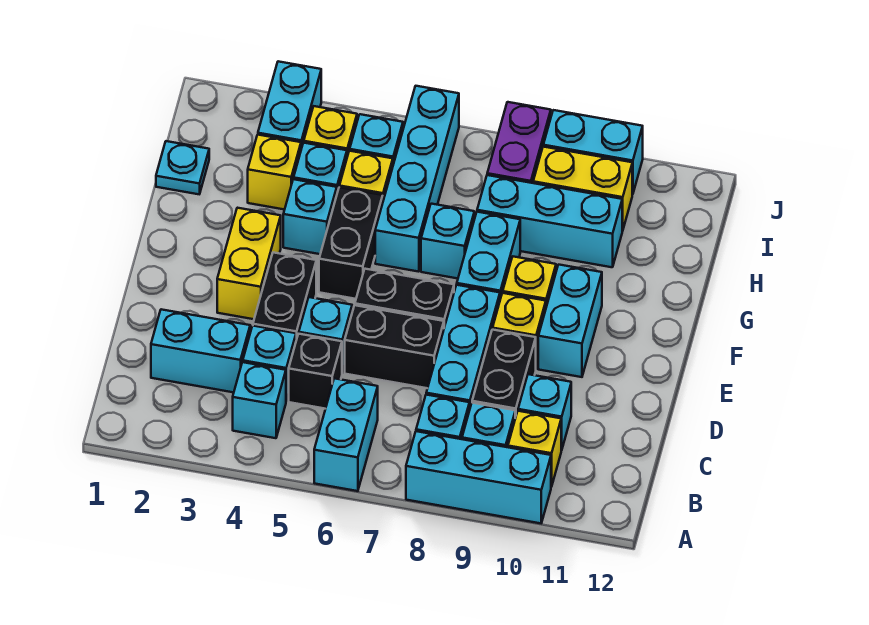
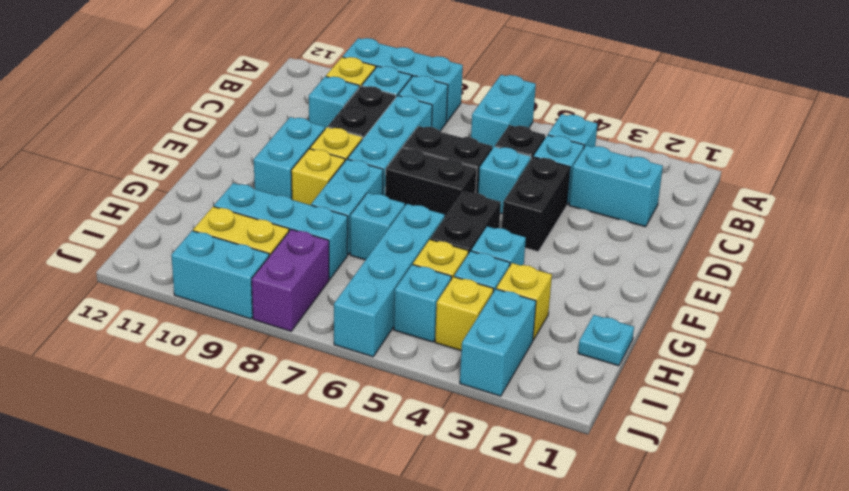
yellow 1x2 brick [217,208,281,319] -> none

